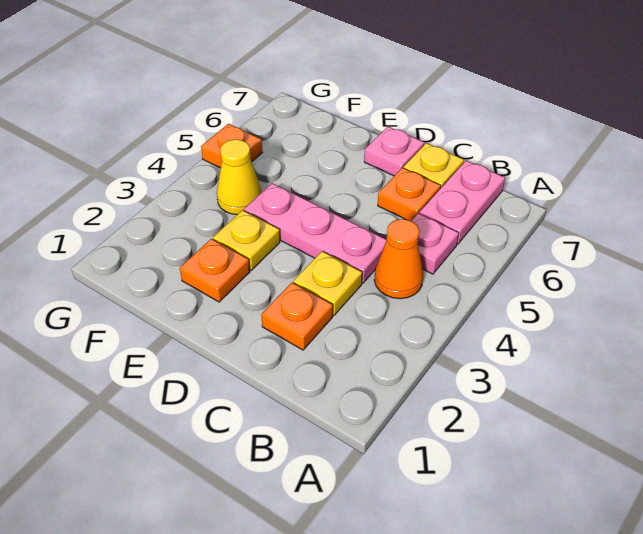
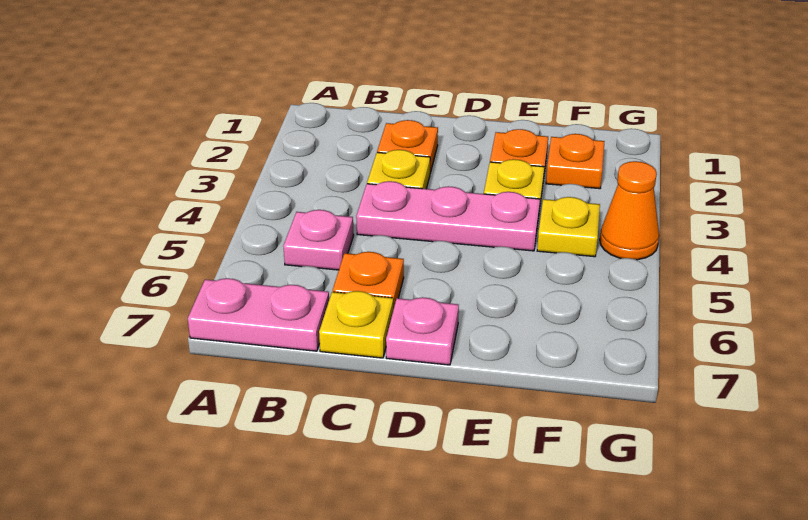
orange 1x1 cone [374,219,423,299] -> orange 1x1 cone moved to [600,161,659,260]
pink 1x2 plate [419,160,505,244] -> pink 1x2 plate turned to [188,278,329,351]
yellow 1x1 cone [217,139,261,215] -> yellow 1x1 plate [537,197,600,257]
orange 1x1 plate [201,124,263,168] -> orange 1x1 plate moved to [546,134,605,189]

